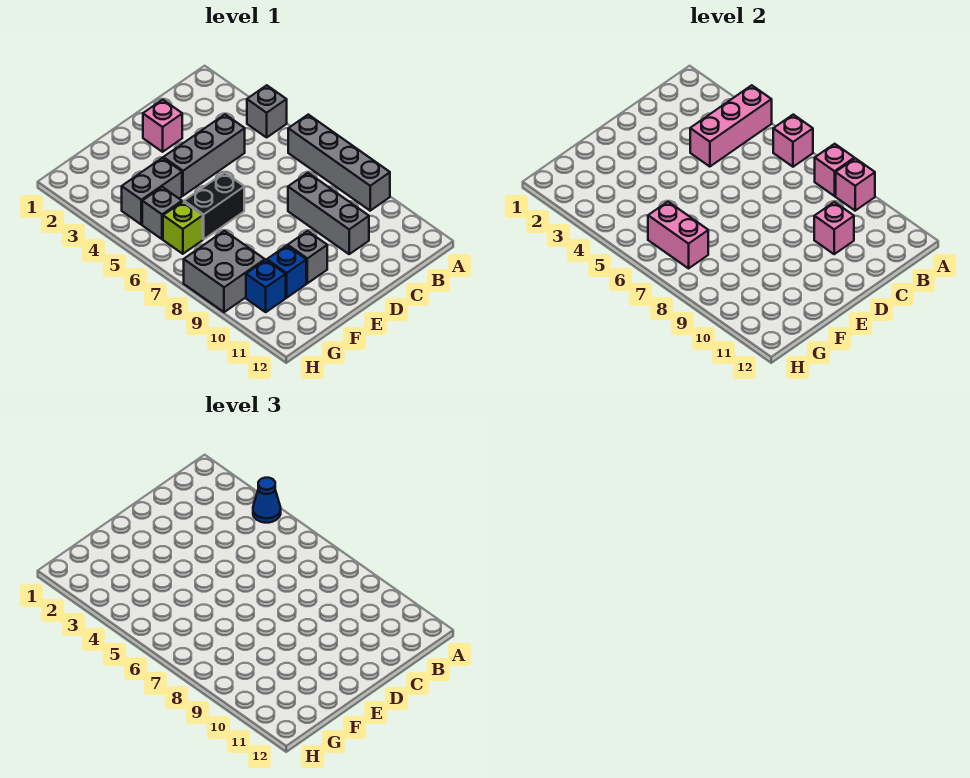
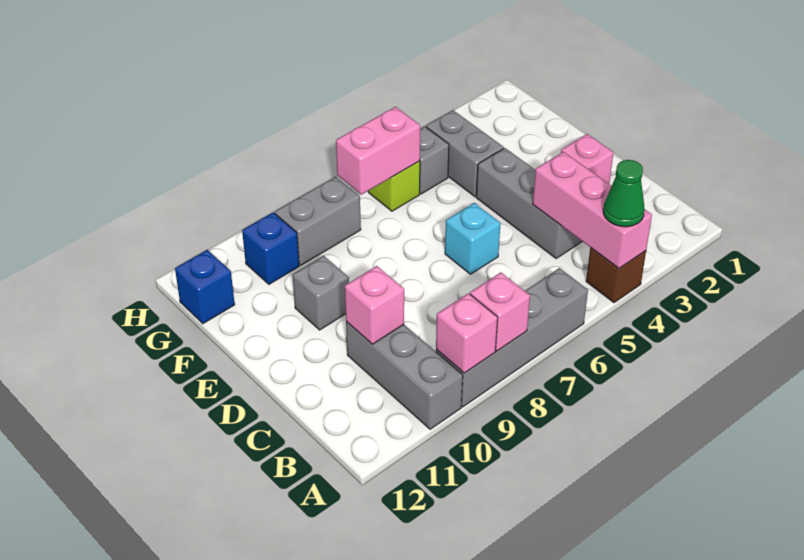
grey 1x1 brick [247,85,287,137] -> brown 1x1 brick [586,248,646,303]
blue 1x1 cone [253,478,281,523] -> green 1x1 cone [603,160,645,227]
pink 1x1 brick [773,115,813,167] -> none
grey 1x3 brick [288,173,369,254] -> grey 1x3 brick turned to [346,322,463,429]
none -> cyan 1x1 brick [445,203,501,274]
black 1x2 brick [184,173,244,239] -> none
blue 1x1 brick [267,246,306,298] -> blue 1x1 brick moved to [175,250,235,324]
grey 2x2 brick [184,231,265,312] -> grey 1x2 brick [275,177,361,265]

